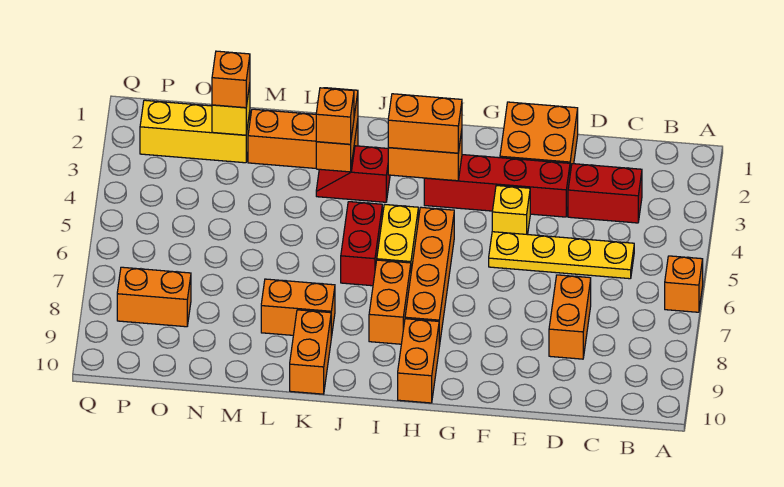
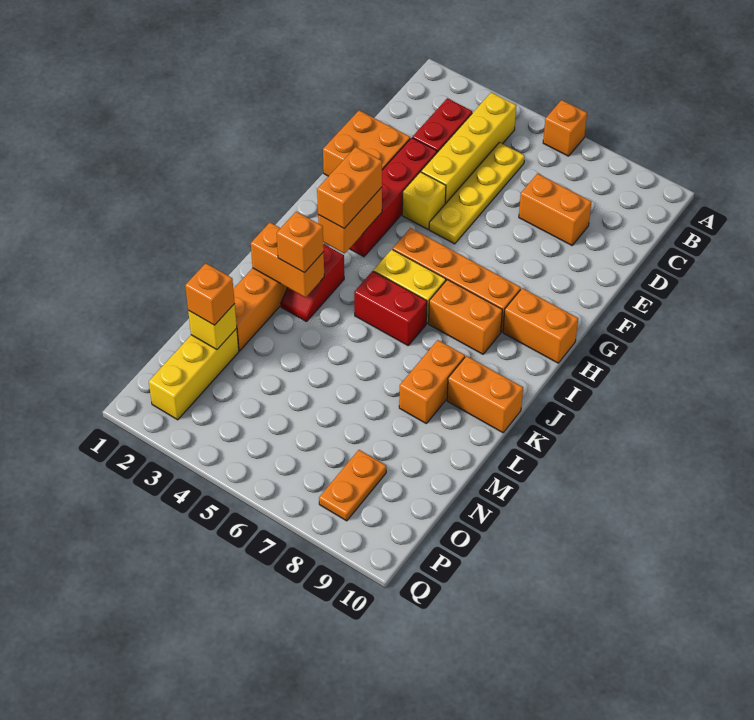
none -> yellow 1x4 brick [421,92,516,204]
orange 1x2 brick [117,267,191,327] -> orange 1x2 plate [319,450,386,521]

